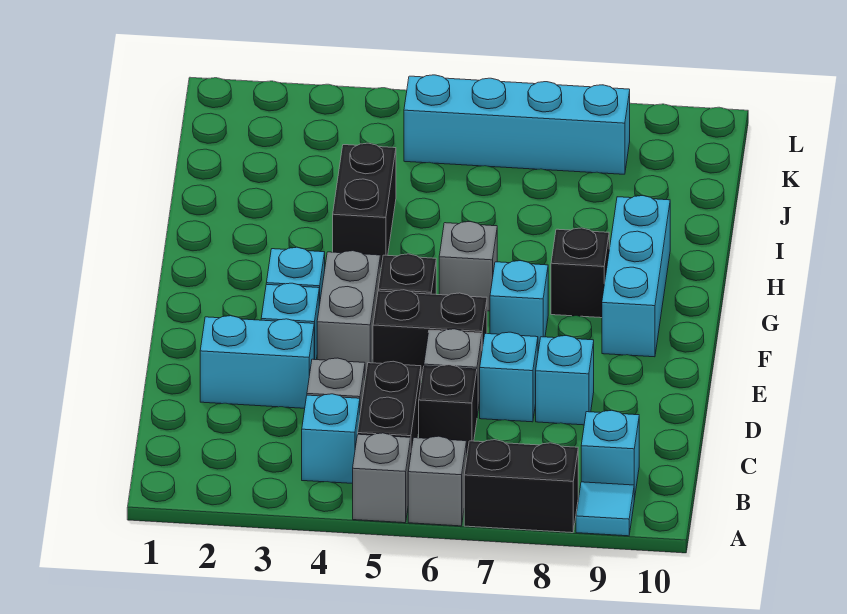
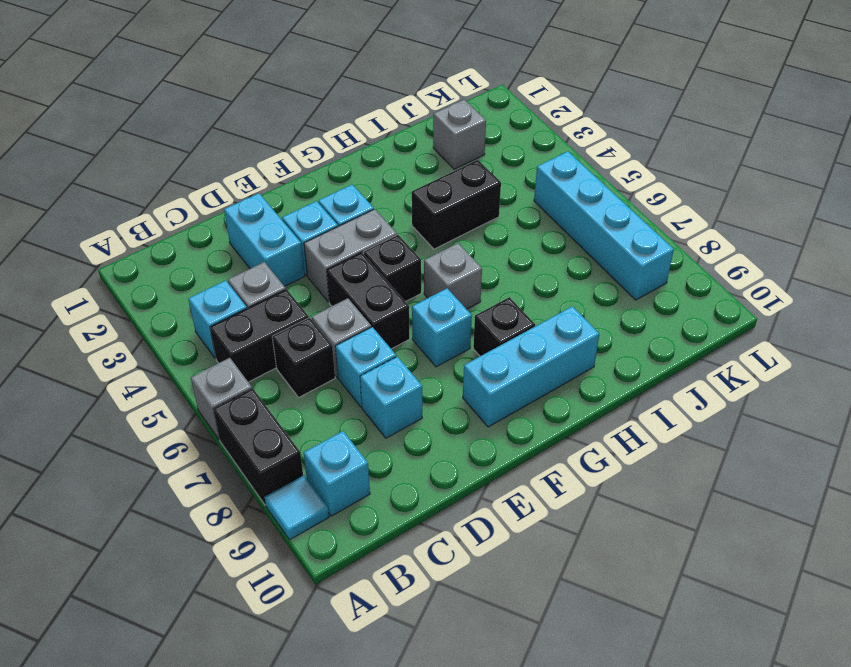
grey 1x1 brick [353,433,411,523] -> grey 1x1 brick moved to [433,100,486,169]

